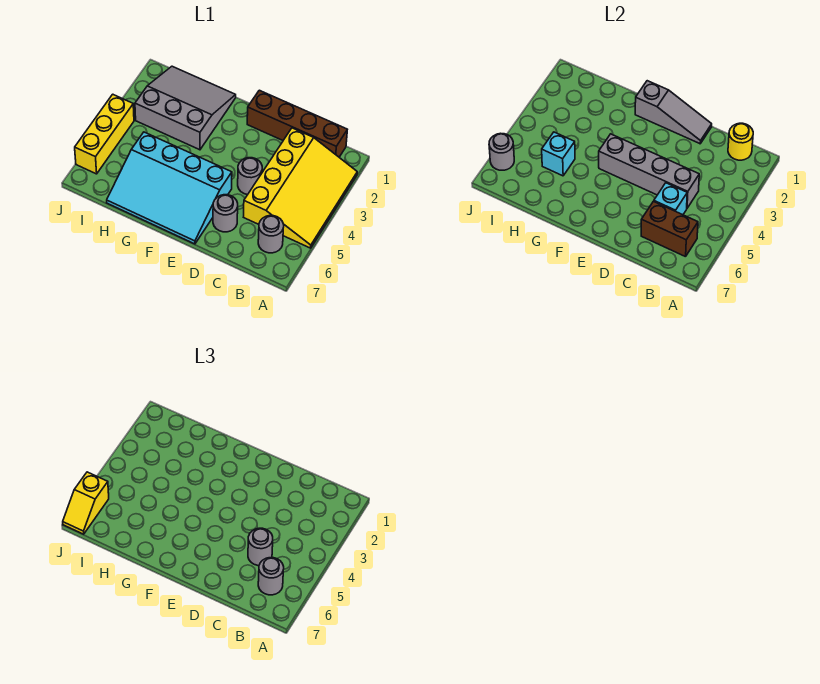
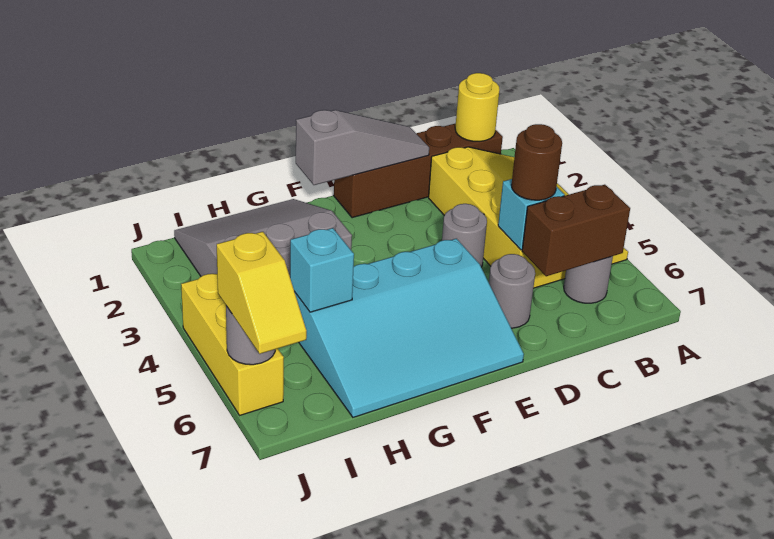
grey 1x1 round brick [258,558,284,595] -> none
grey 1x4 brick [599,134,699,208] -> none
grey 1x1 round brick [248,528,273,566] -> brown 1x1 round brick [511,124,562,200]

